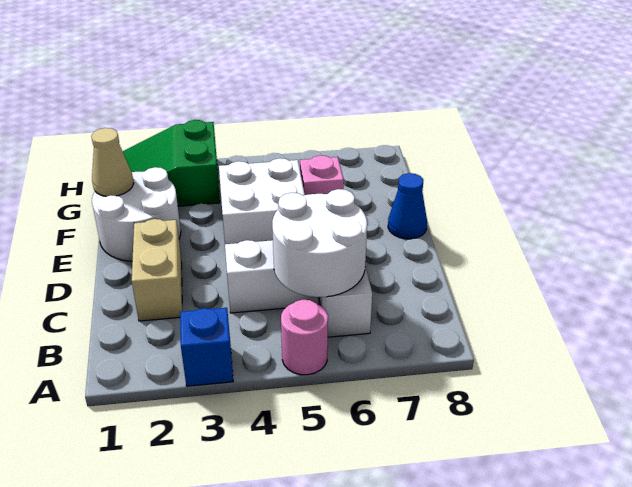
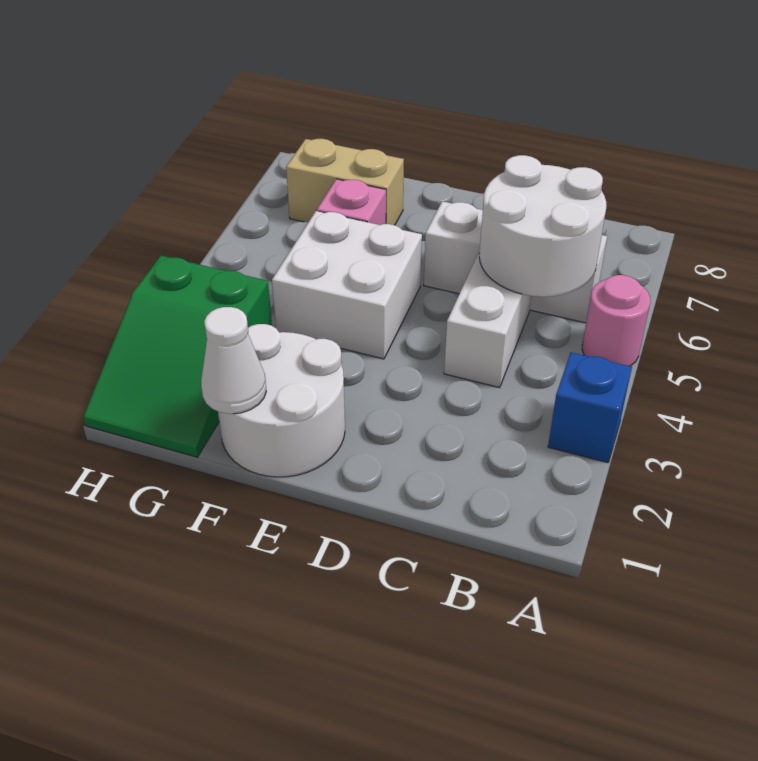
tan 1x2 brick [132,219,182,321] -> tan 1x2 brick moved to [286,139,404,225]
blue 1x1 cone [388,173,427,239] -> none
tan 1x1 cone [91,128,134,196] -> white 1x1 cone [201,307,266,414]

